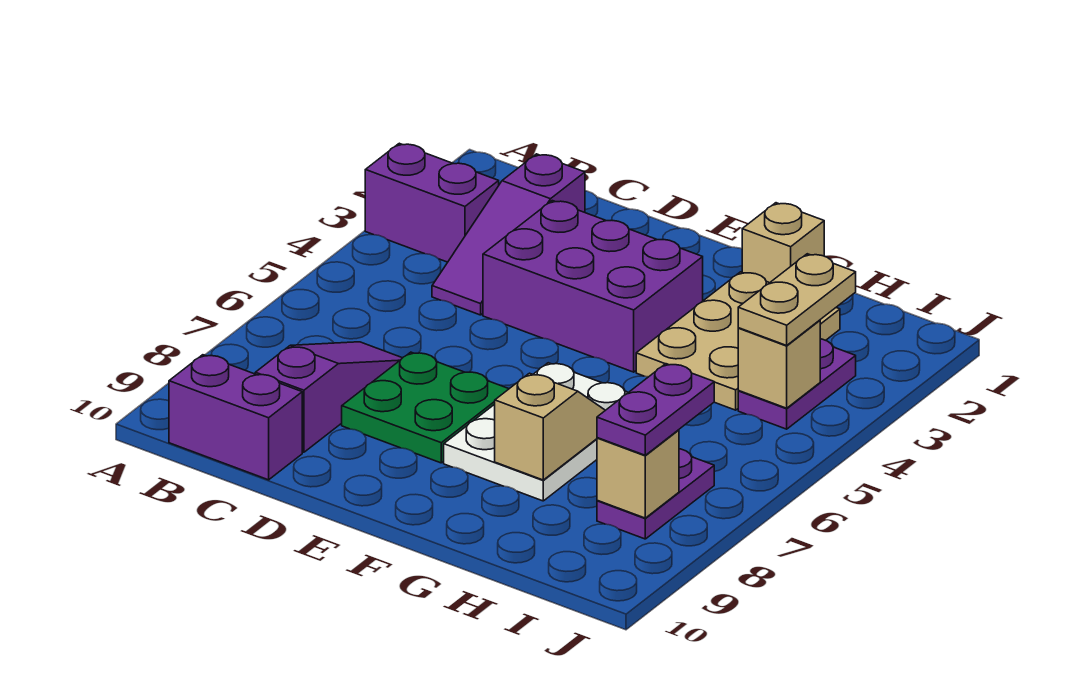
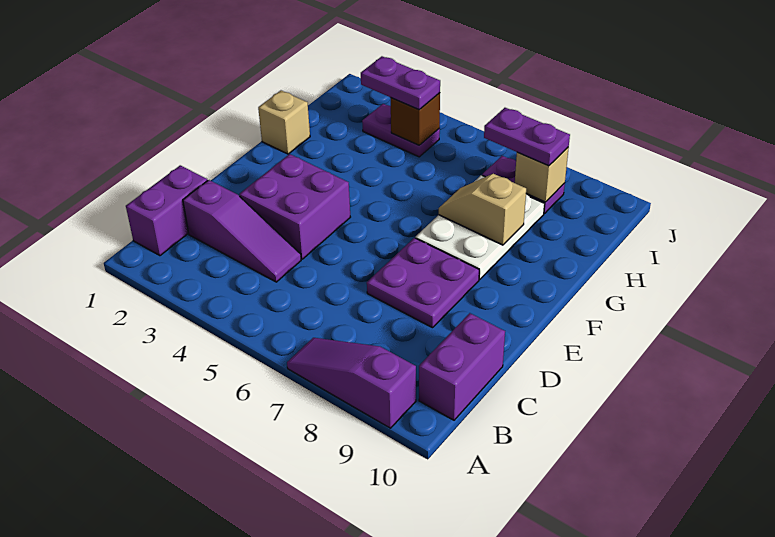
purple 1x2 brick [365,143,499,262] -> purple 1x2 brick moved to [126,165,208,256]
purple 1x3 slope [255,342,402,452] -> purple 1x3 slope moved to [287,338,416,428]
purple 2x3 brick [483,201,703,372] -> purple 2x2 brick [240,154,350,259]
green 2x2 plate [342,352,508,463] -> purple 2x2 plate [367,238,479,328]
white 2x3 plate [444,363,628,501] -> white 2x3 plate turned to [415,175,545,280]
tan 2x3 plate [636,272,840,410] -> none
tan 1x2 plate [738,254,856,345] -> purple 1x2 plate [361,56,440,110]
tan 1x1 brick [738,320,820,408] -> brown 1x1 brick [391,93,440,145]

